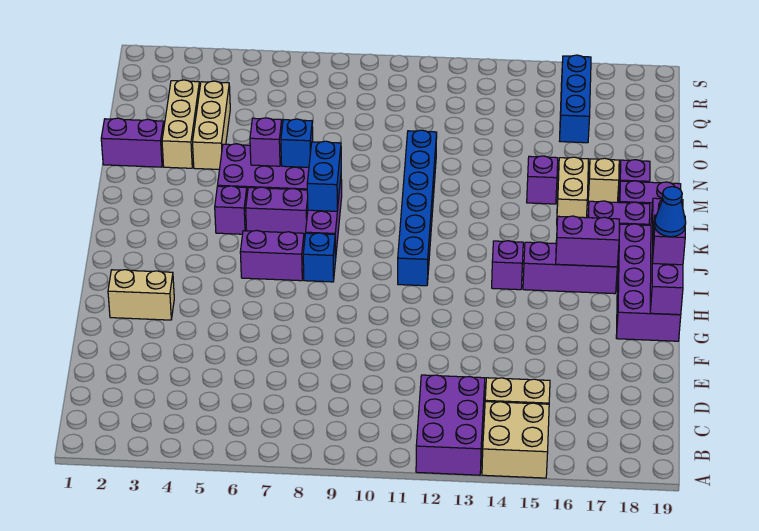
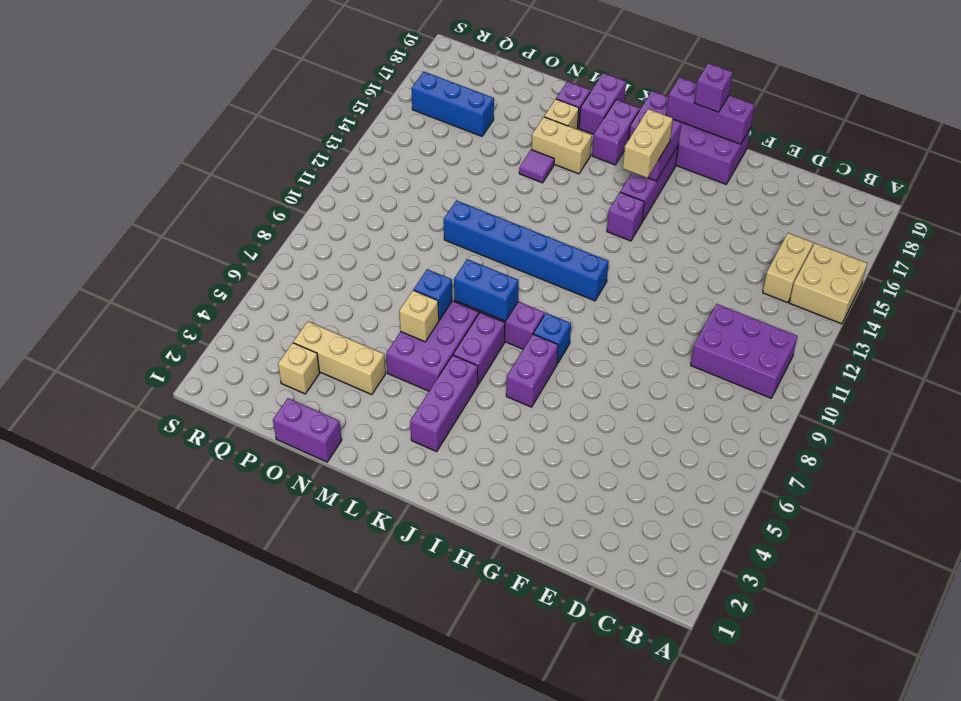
purple 2x3 brick [416,375,485,475] -> purple 2x3 brick moved to [691,304,798,398]
tan 1x2 brick [108,270,174,320] -> tan 1x2 brick moved to [623,109,673,178]
purple 1x4 brick [650,198,683,315] -> purple 1x3 brick [666,77,754,144]
blue 1x1 cone [655,187,686,237] -> none
purple 1x1 brick [215,186,247,234] -> purple 1x3 brick [410,355,478,452]
purple 1x1 brick [250,118,282,166] -> tan 1x1 brick [399,290,439,342]
purple 1x1 brick [527,156,558,204] -> purple 1x1 tile [519,150,554,183]
purple 1x2 brick [101,118,164,167] -> purple 1x2 brick turned to [273,398,342,462]
tan 1x3 brick [162,80,200,168] -> tan 1x1 brick [278,343,320,394]

